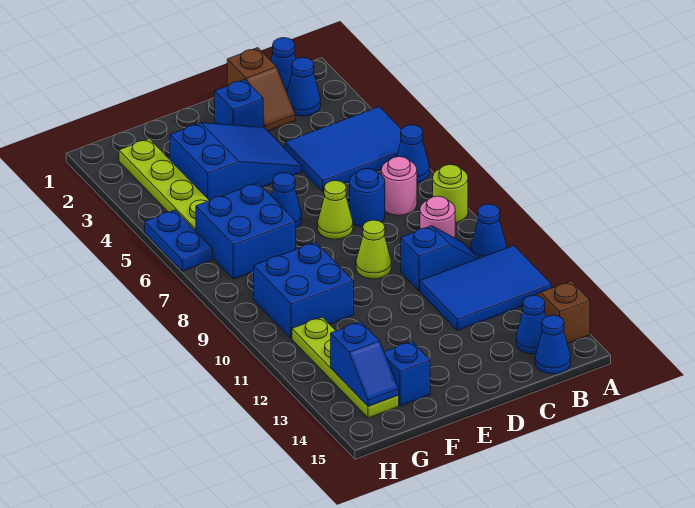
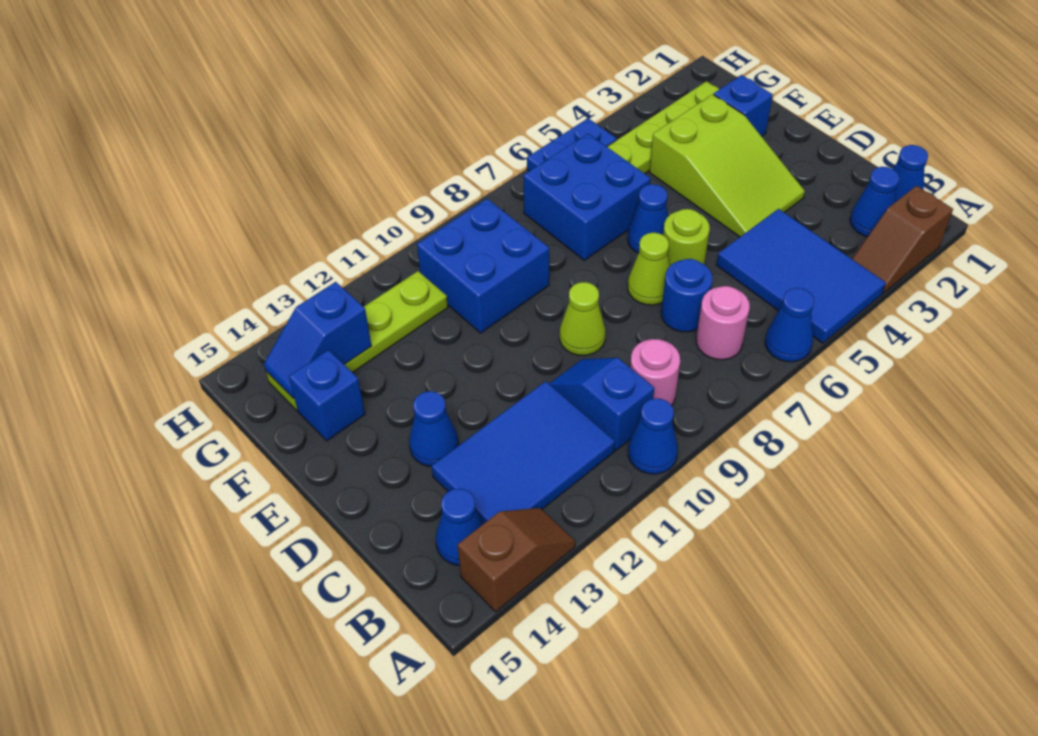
lime 1x1 round brick [433,164,468,223] -> lime 1x1 round brick moved to [663,209,710,266]
blue 2x3 tile [420,246,552,330] -> blue 2x3 tile turned to [432,381,615,524]
blue 1x2 slope [401,226,479,291] -> blue 1x2 slope turned to [549,358,654,450]
blue 1x1 cone [535,315,571,374] -> blue 1x1 cone moved to [409,391,459,466]
brown 1x2 slope [227,48,295,131] -> brown 1x2 slope moved to [852,186,953,293]
blue 1x1 brick [215,80,263,127] -> blue 1x1 brick moved to [714,75,773,136]
blue 2x3 slope [170,123,302,201] -> lime 2x3 slope [649,94,805,237]

